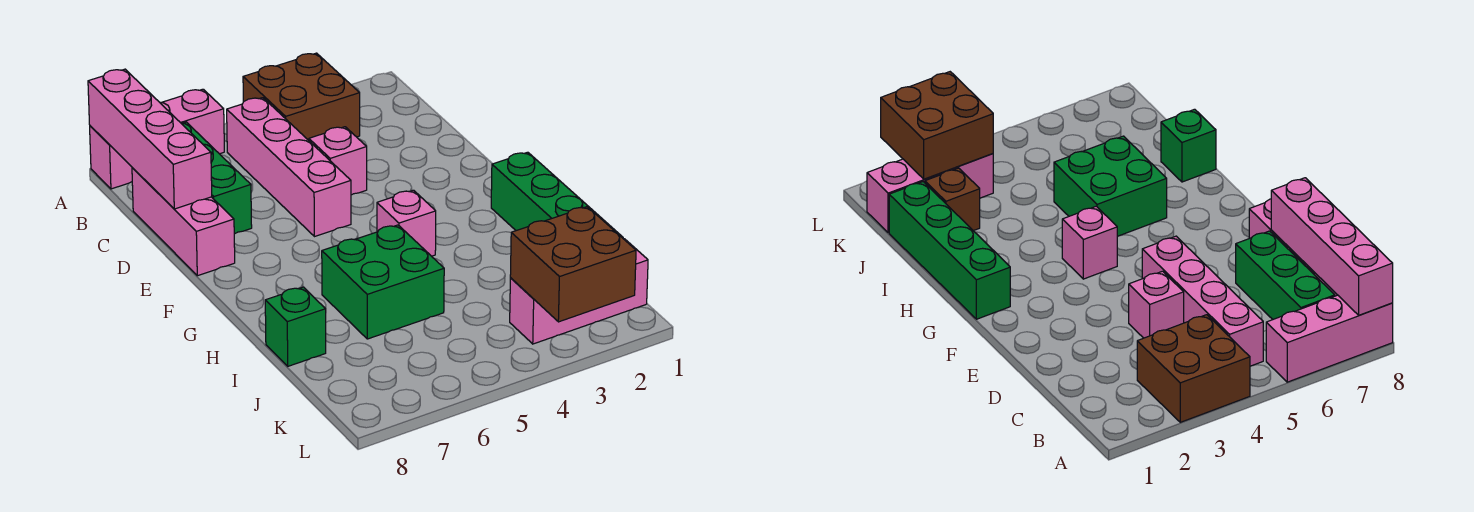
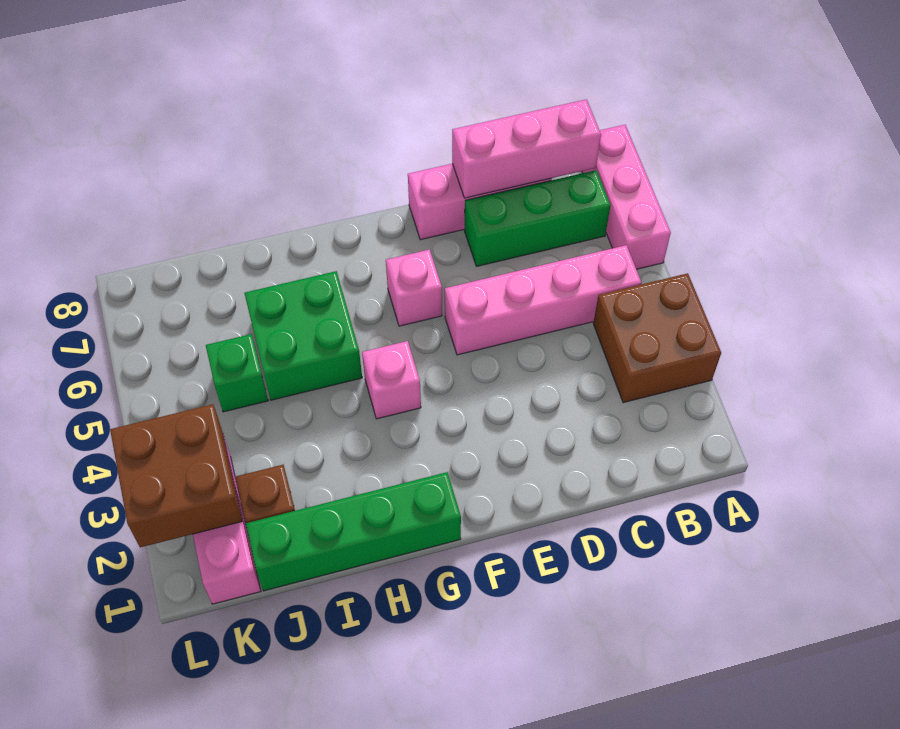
pink 1x4 brick [88,69,212,209] -> pink 1x3 brick [452,99,601,198]
pink 1x1 brick [309,127,367,195] -> pink 1x1 brick moved to [386,249,442,326]
green 1x1 brick [265,287,326,366] -> green 1x1 brick moved to [206,334,268,412]

